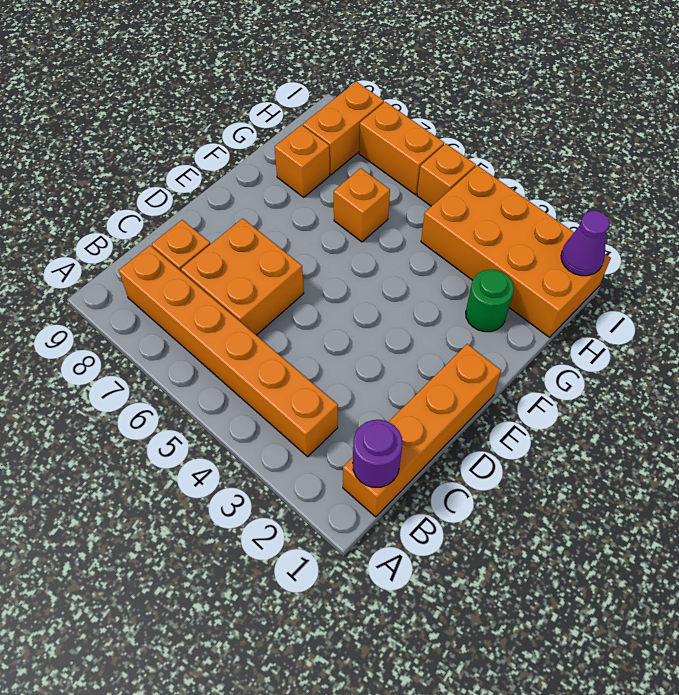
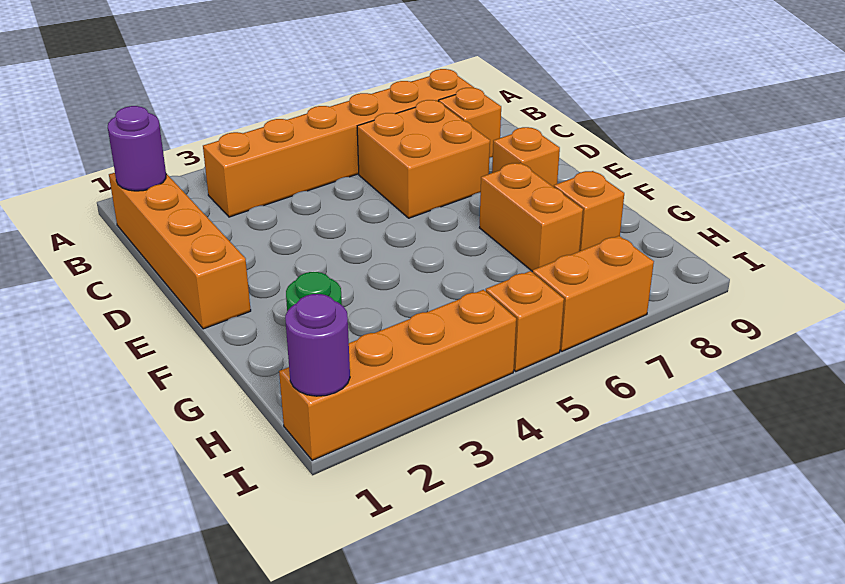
orange 1x1 brick [334,168,390,242] -> orange 1x1 brick moved to [492,127,560,187]
orange 2x4 brick [421,166,611,337] -> orange 1x4 brick [279,290,516,460]
orange 1x2 brick [303,82,384,175] -> orange 1x2 brick moved to [479,163,583,271]
purple 1x1 cone [561,211,609,276] -> purple 1x1 round brick [285,294,350,396]

